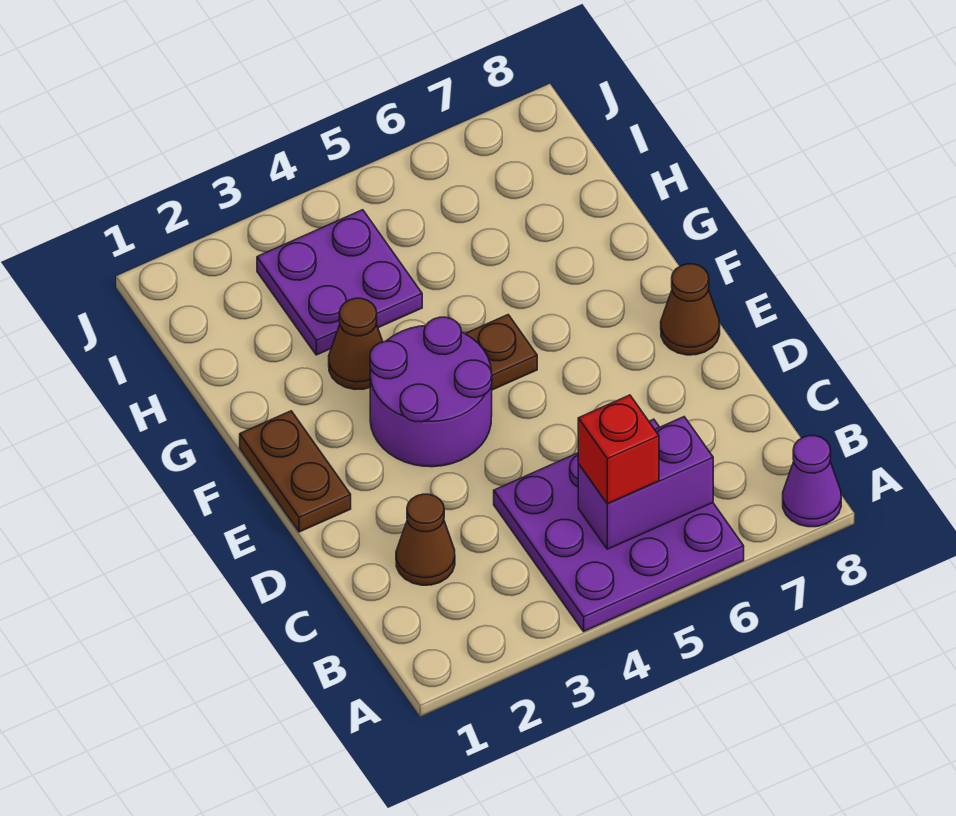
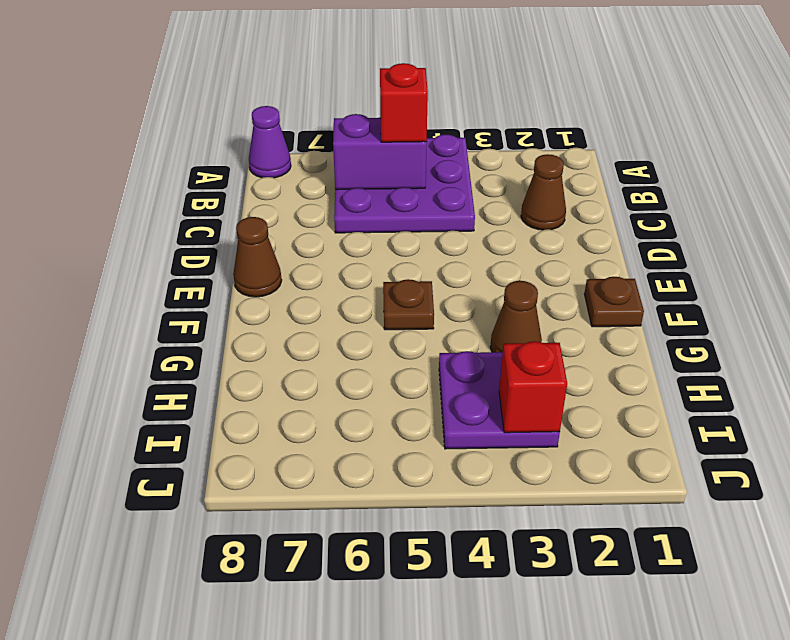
brown 1x2 plate [240,411,351,532] -> brown 1x1 plate [584,277,644,327]
purple 2x2 round brick [370,317,492,467] -> none
none -> red 1x1 brick [499,341,567,433]

